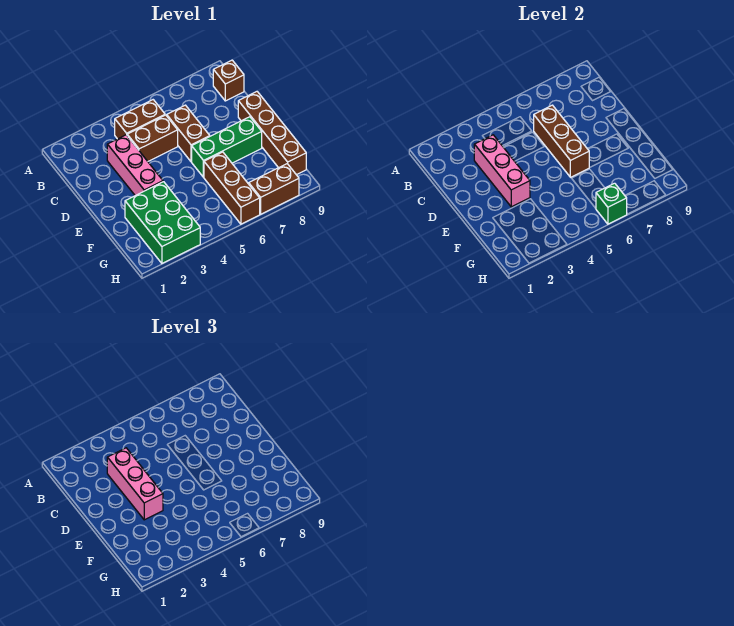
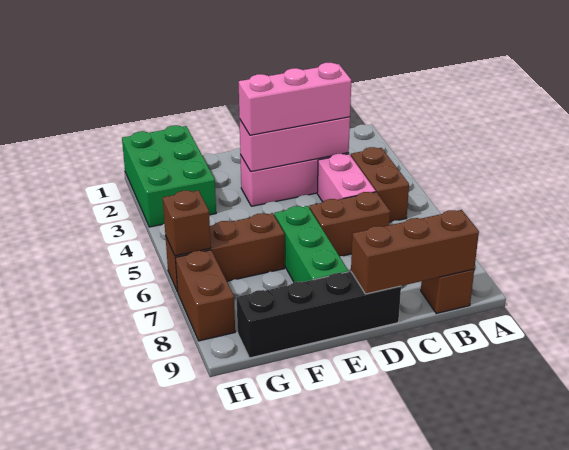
brown 1x2 brick [127,115,178,161] -> pink 1x2 brick [317,154,376,202]
brown 1x3 brick [534,105,589,177] -> brown 1x3 brick moved to [351,210,479,294]
brown 1x4 brick [238,92,306,175] -> black 1x4 brick [237,271,401,358]
green 2x3 brick [125,182,200,263] -> green 2x3 brick turned to [122,125,216,227]
green 1x1 brick [596,183,627,224] -> brown 1x1 brick [163,190,211,256]

